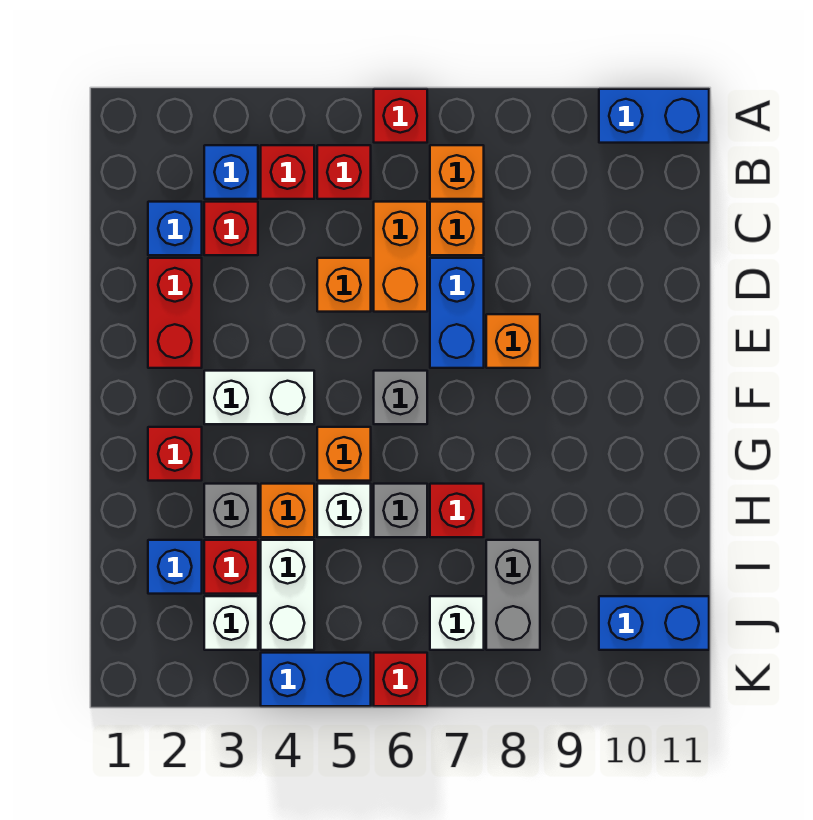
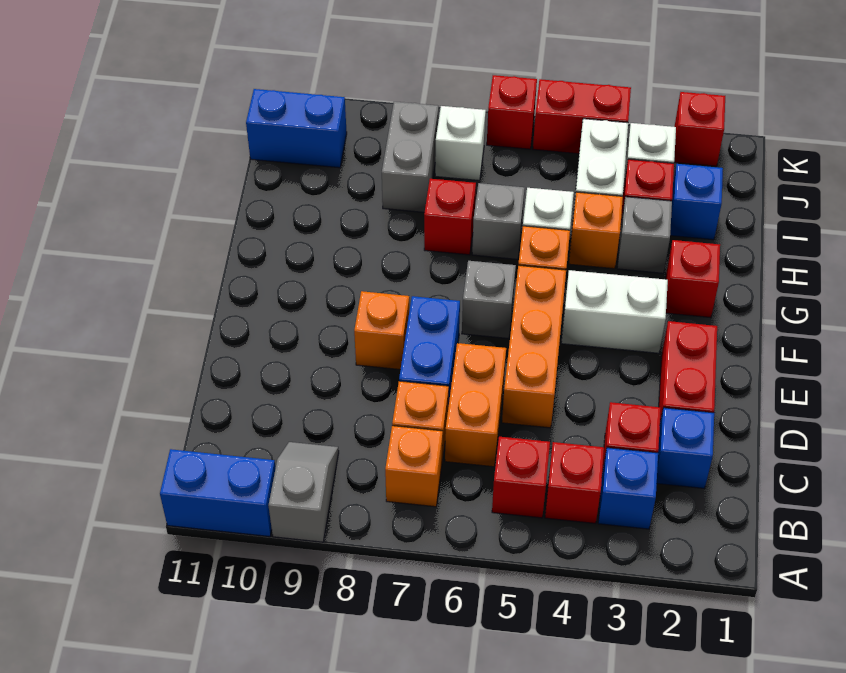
red 1x1 brick [374,89,427,143] -> red 1x1 brick moved to [674,92,725,166]
none -> grey 1x2 slope [268,442,339,542]
orange 1x1 brick [317,258,371,312] -> orange 1x3 brick [502,265,566,428]
blue 1x2 brick [261,653,371,706] -> red 1x2 brick [533,79,631,154]

